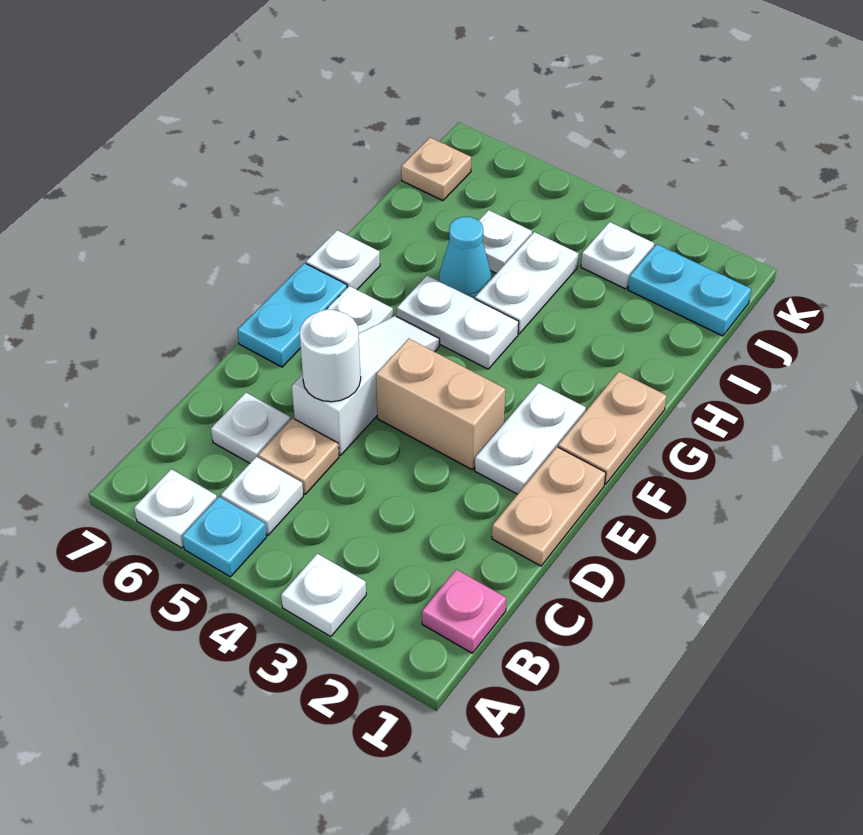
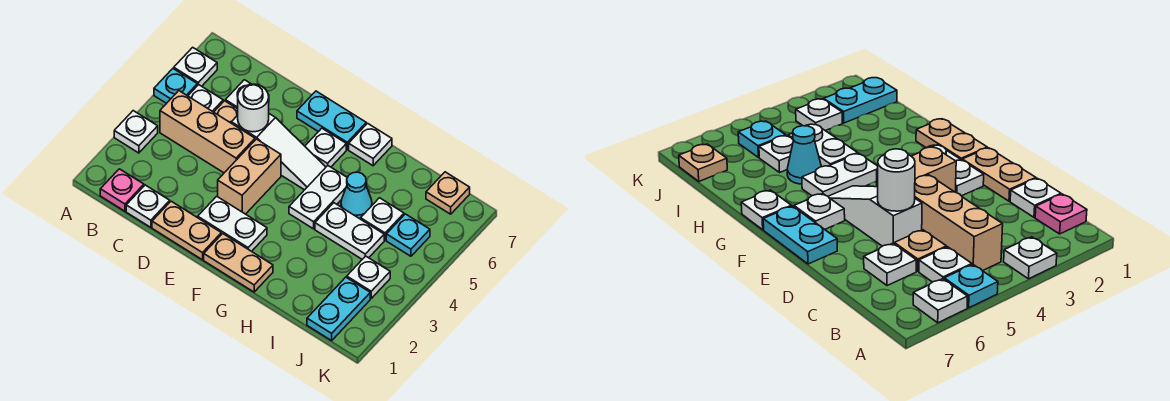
none -> tan 1x3 brick [160,91,255,173]
none -> white 1x1 plate [126,185,170,227]
none -> cyan 1x1 plate [386,214,430,256]

